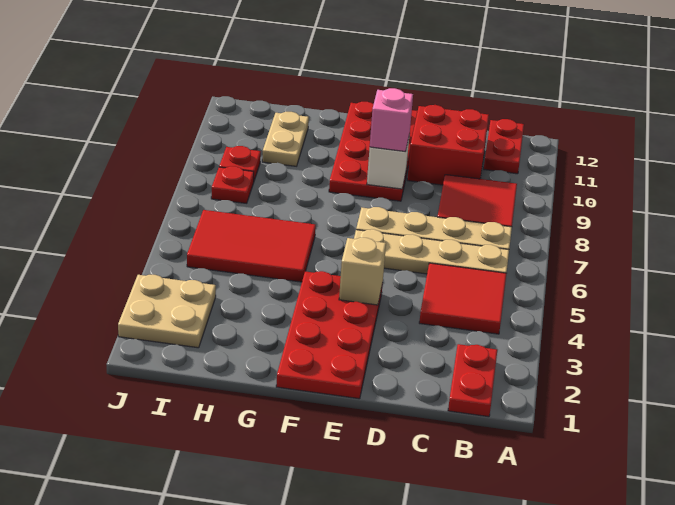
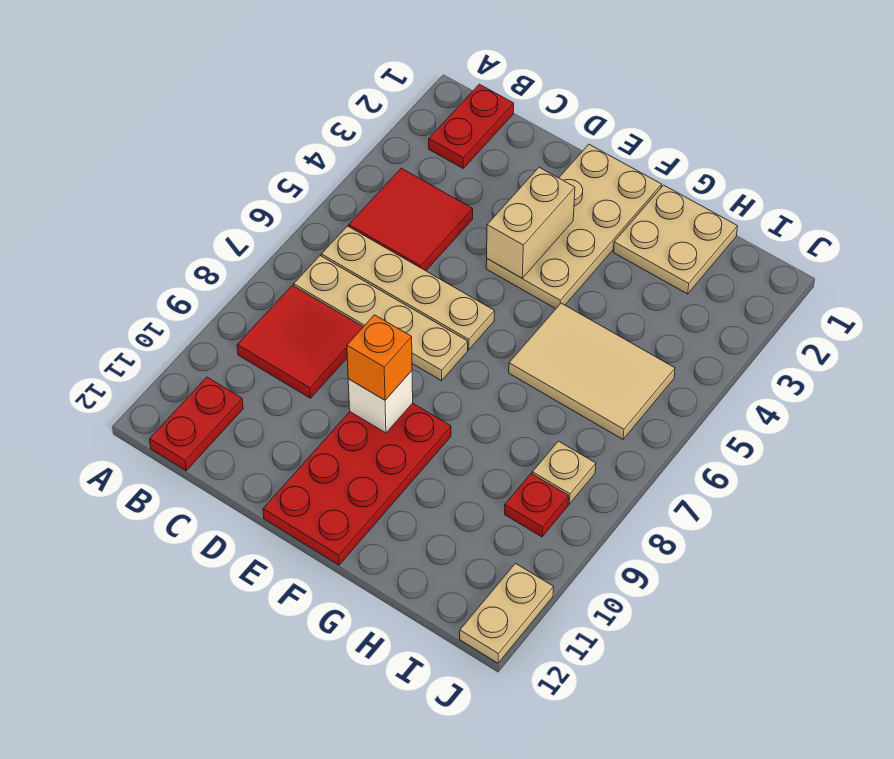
red 2x2 brick [407,105,489,185] -> none
red 2x4 plate [276,271,383,399] -> tan 2x4 plate [486,144,662,309]
tan 1x1 brick [339,238,386,305] -> tan 1x2 brick [487,167,575,278]
pink 1x1 brick [370,88,413,152] -> orange 1x1 brick [347,315,412,400]
red 2x3 tile [187,210,316,282] -> tan 2x3 tile [509,303,675,439]
tan 1x2 plate [262,112,309,166] -> tan 1x2 plate moved to [460,563,554,663]
tan 2x2 plate [118,275,216,348] -> tan 2x2 plate moved to [613,185,738,294]
red 1x1 plate [211,166,254,203] -> tan 1x1 plate [532,441,596,504]

